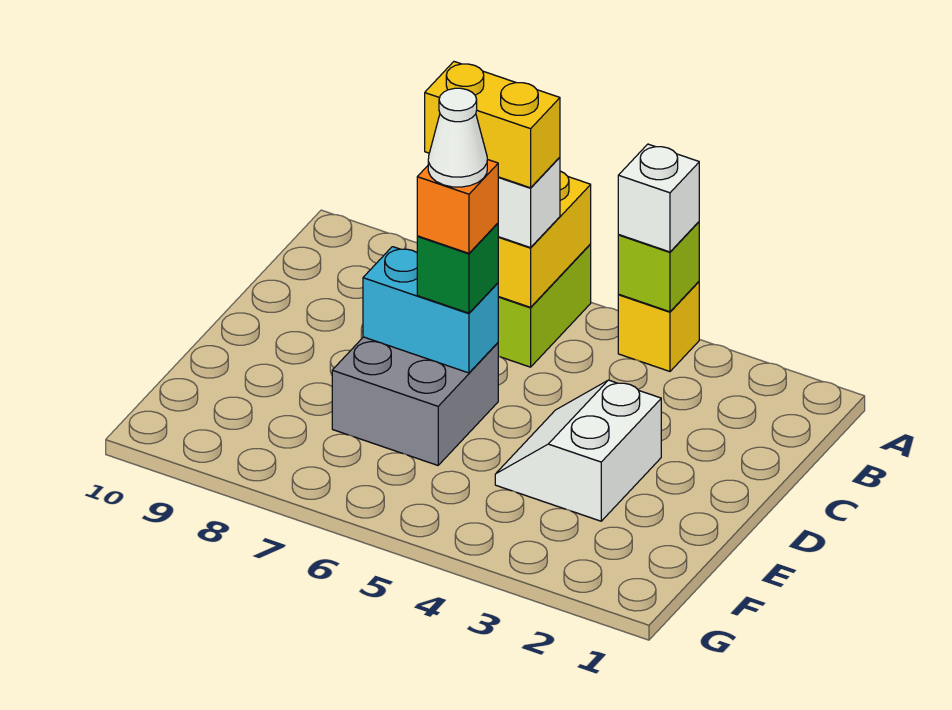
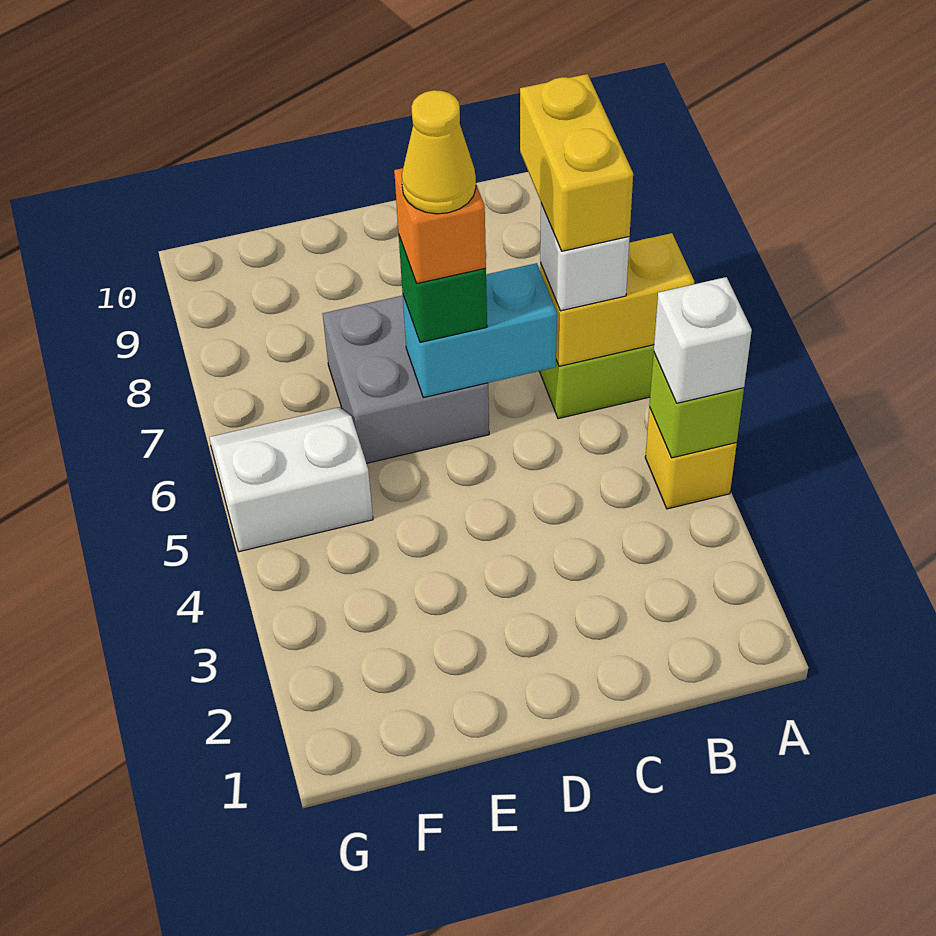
white 2x2 slope [495,380,661,521] -> white 2x2 slope moved to [209,407,373,552]
cyan 1x2 brick [363,247,498,373] -> cyan 1x2 brick turned to [403,263,557,398]
white 1x1 cone [428,88,487,187] -> yellow 1x1 cone [402,90,476,214]

